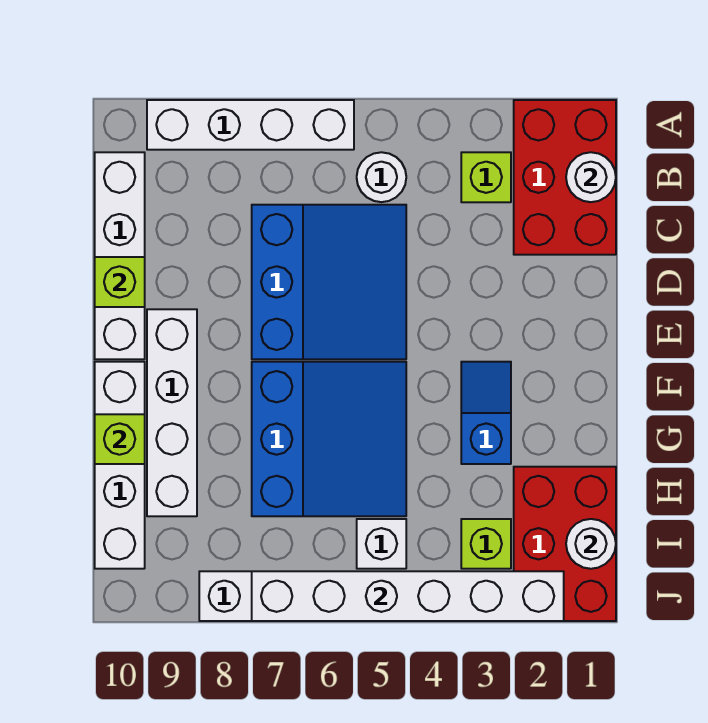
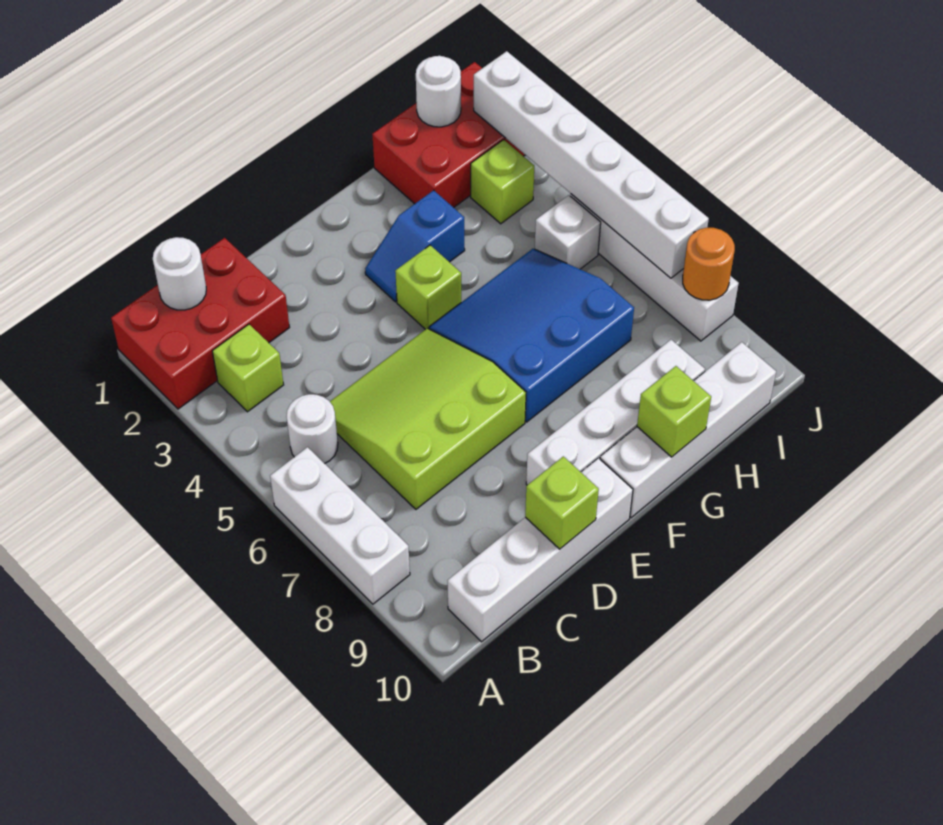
white 1x4 brick [147,100,354,150] -> white 1x3 brick [270,447,410,604]
blue 3x3 slope [252,205,406,359] -> lime 3x3 slope [330,328,526,509]
none -> lime 1x1 brick [395,245,461,329]
none -> orange 1x1 round brick [683,228,735,300]

